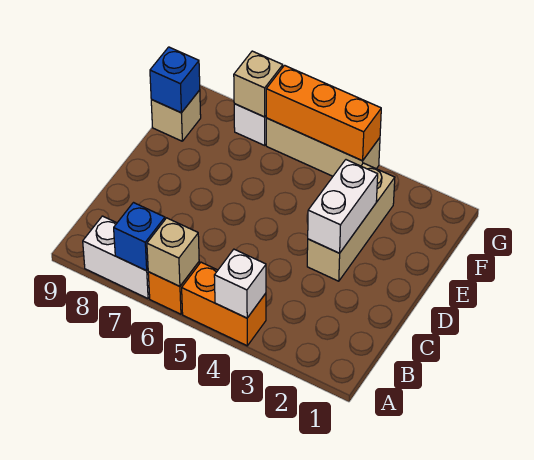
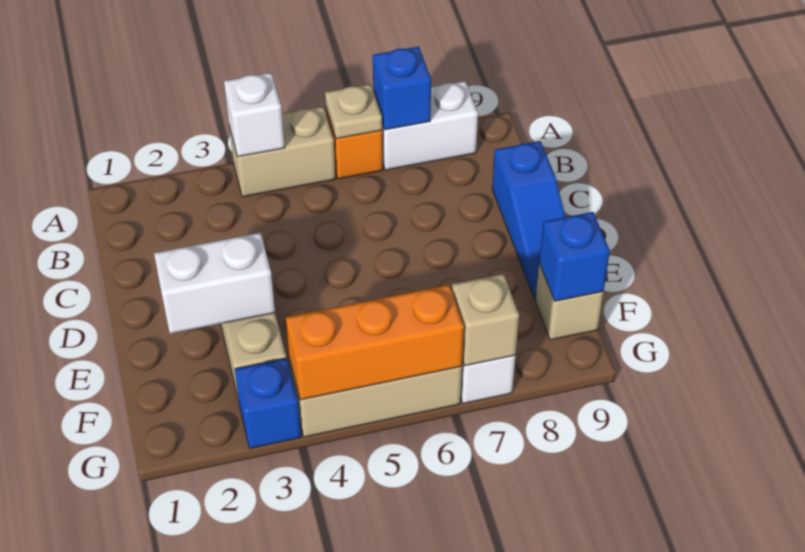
orange 1x2 brick [182,262,266,346] -> tan 1x2 brick [229,107,336,197]
tan 1x1 brick [147,218,199,286] -> tan 1x1 plate [325,84,382,139]
none -> blue 1x3 slope [492,141,565,300]
white 1x2 brick [308,160,378,253] -> white 1x2 brick turned to [154,233,275,334]
none -> blue 1x1 brick [235,358,301,448]

